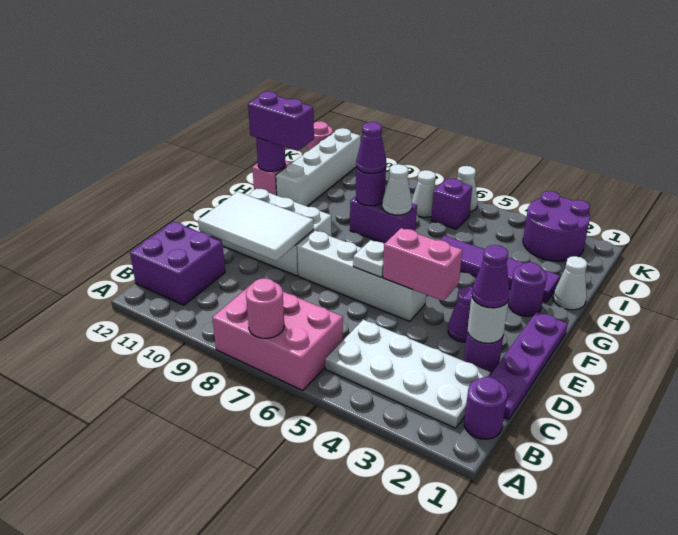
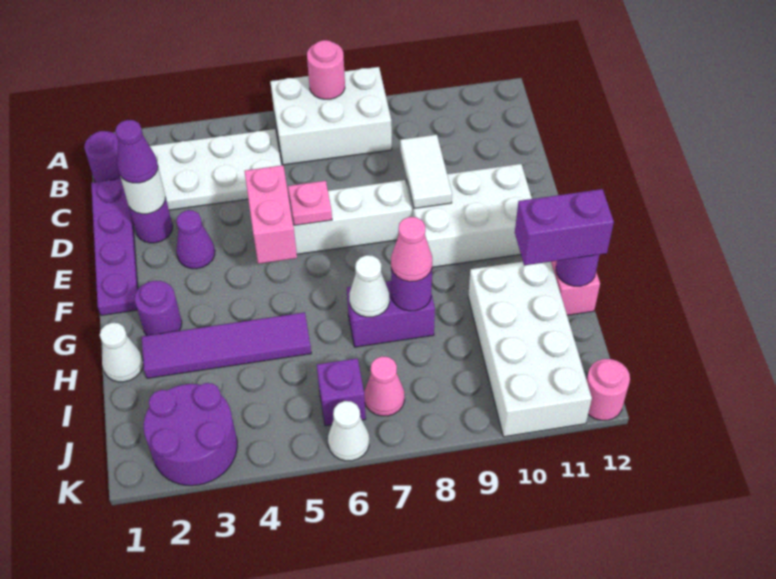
pink 2x3 brick [212,282,343,391] -> white 2x3 brick [270,67,392,165]
purple 2x2 brick [130,222,225,305] -> none
white 2x3 tile [198,192,314,261] -> white 1x2 tile [400,135,452,208]
pink 1x2 brick [383,228,462,301] -> pink 1x2 brick turned to [245,165,297,264]
white 1x1 plate [353,240,384,277] -> pink 1x1 plate [288,181,332,225]
purple 1x1 cone [356,122,386,174] -> pink 1x1 cone [391,217,432,282]
white 1x4 brick [276,128,361,206] -> white 2x4 brick [468,262,592,437]
white 1x1 cone [412,170,436,217] -> pink 1x1 cone [364,356,405,416]

